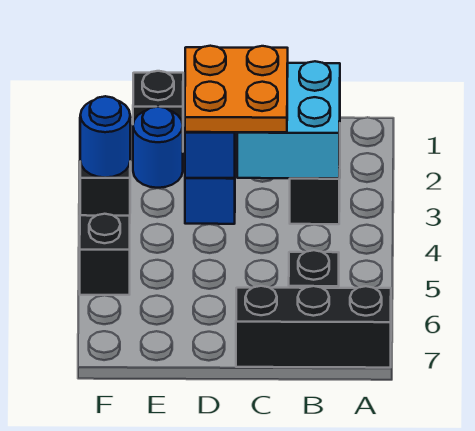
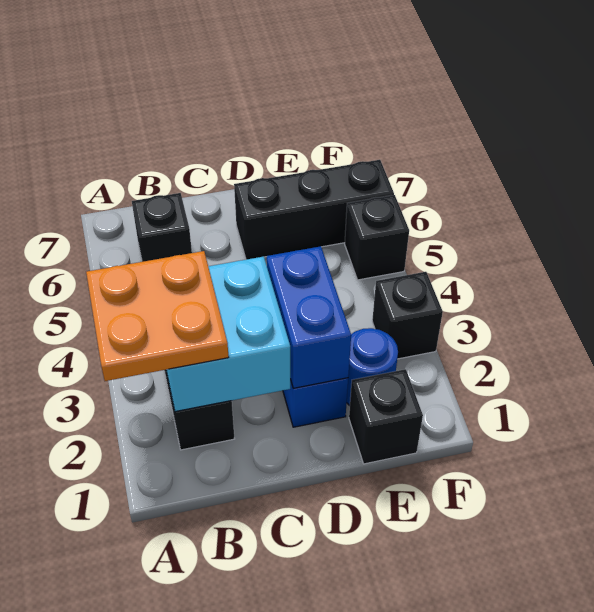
black 1x3 brick [236,286,391,368] -> black 1x3 brick moved to [234,160,394,260]
orange 2x2 plate [185,46,288,133] -> orange 2x2 plate moved to [86,251,229,381]
blue 1x1 round brick [80,96,130,178] -> none

